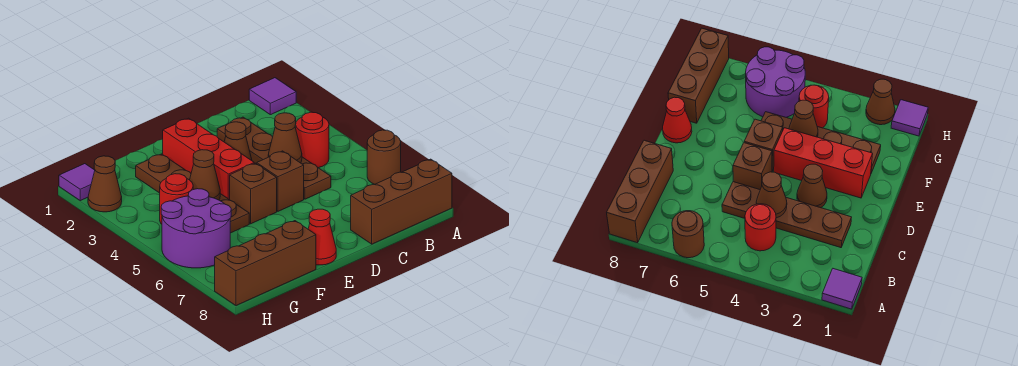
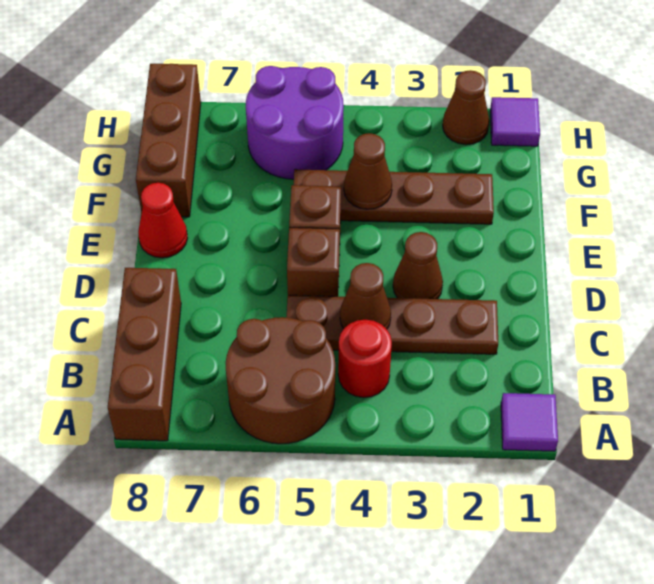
brown 1x1 round brick [367,130,401,184] -> brown 2x2 round brick [226,317,335,444]
red 1x3 brick [163,118,254,200] -> none
red 1x1 round brick [160,174,193,224] -> none

